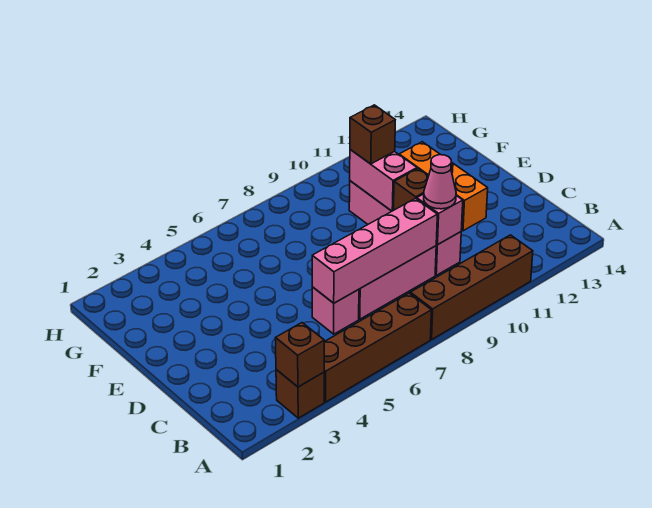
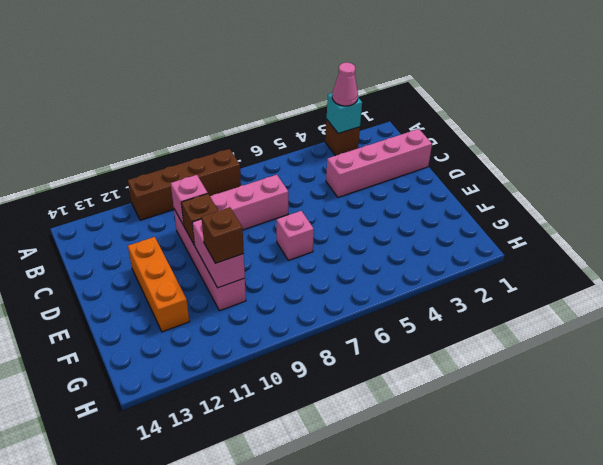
brown 1x1 brick [275,323,324,387] -> cyan 1x1 brick [327,93,362,134]
brown 1x4 brick [324,293,431,402] -> none
pink 1x1 brick [312,287,359,334] -> pink 1x1 brick moved to [277,211,314,260]
pink 1x4 brick [312,198,437,303] -> pink 1x4 brick moved to [326,129,432,197]
pink 1x1 cone [424,155,456,209] -> pink 1x1 cone moved to [332,62,358,106]

